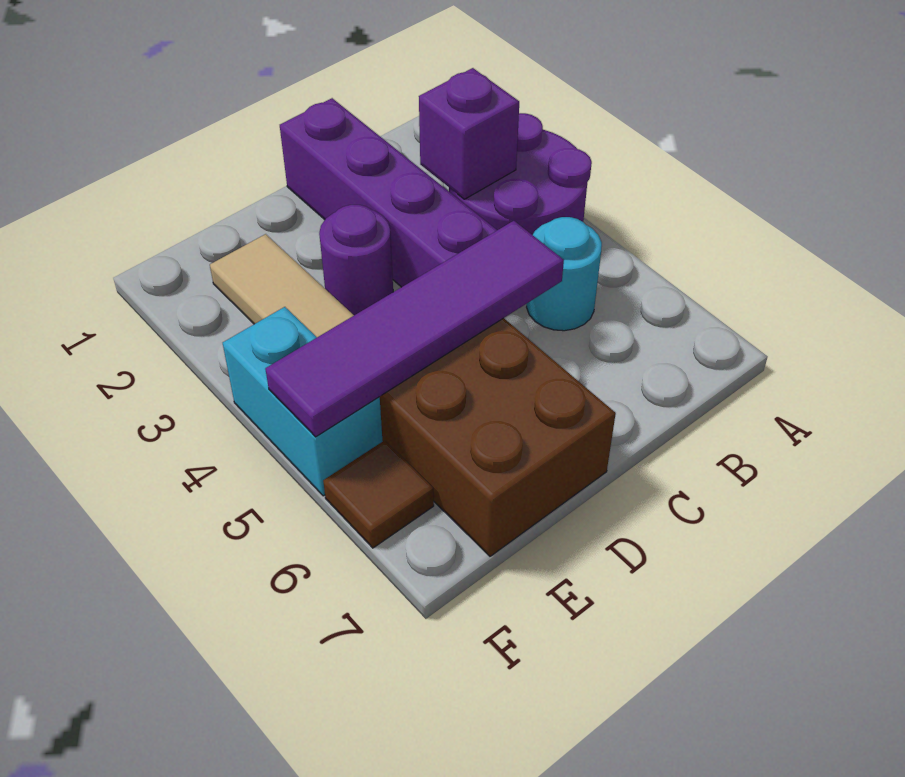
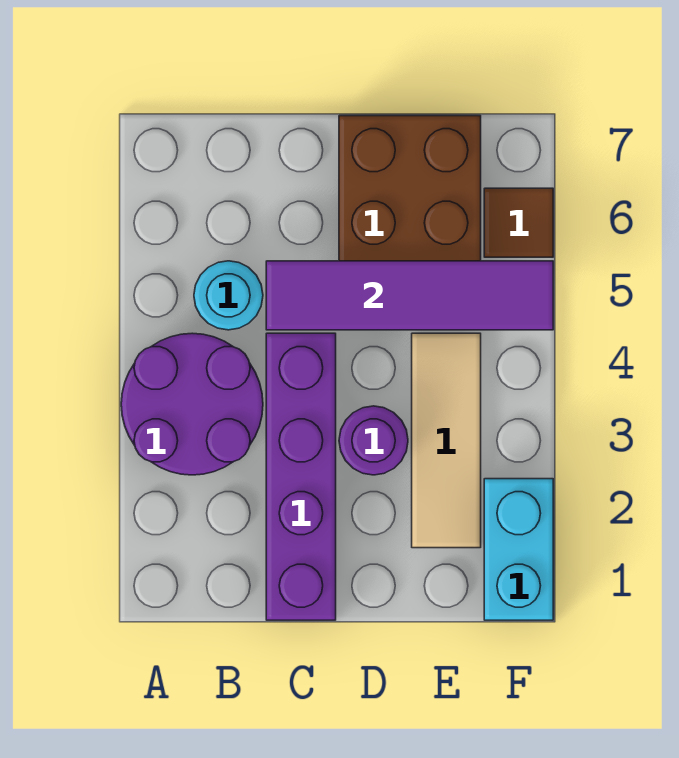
purple 1x1 brick [419,68,519,199] -> none
cyan 1x2 brick [223,307,383,496] -> cyan 1x2 brick moved to [484,479,553,620]

